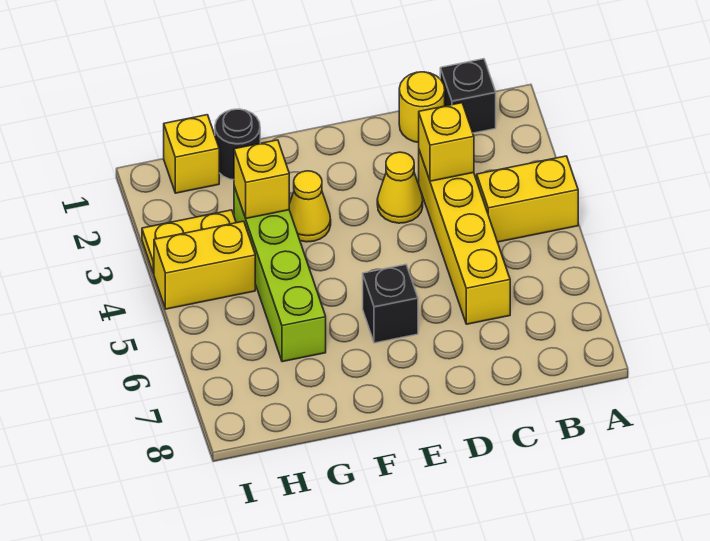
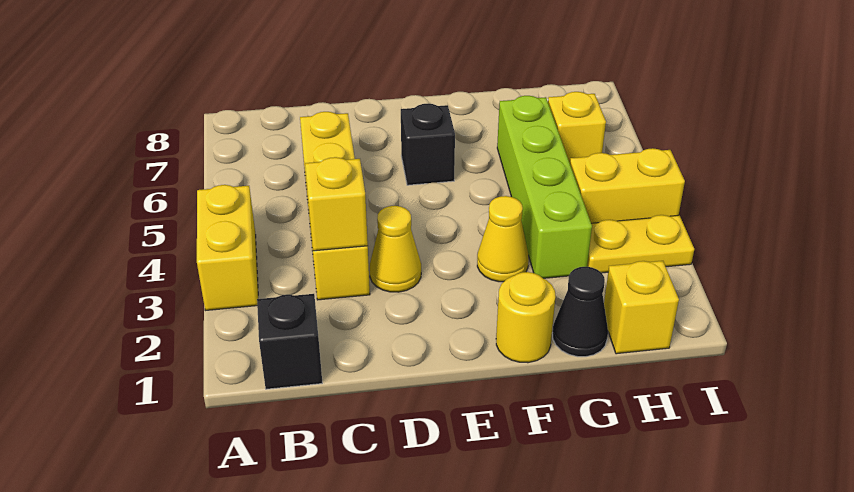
yellow 1x2 brick [477,156,578,242] -> yellow 1x2 brick turned to [197,185,258,311]
yellow 1x1 round brick [399,72,445,142] -> yellow 1x1 round brick moved to [496,272,556,363]
black 1x1 round brick [215,109,260,180] -> black 1x1 cone [552,267,608,357]
yellow 1x1 brick [234,140,289,218] -> yellow 1x1 brick moved to [548,92,606,163]

